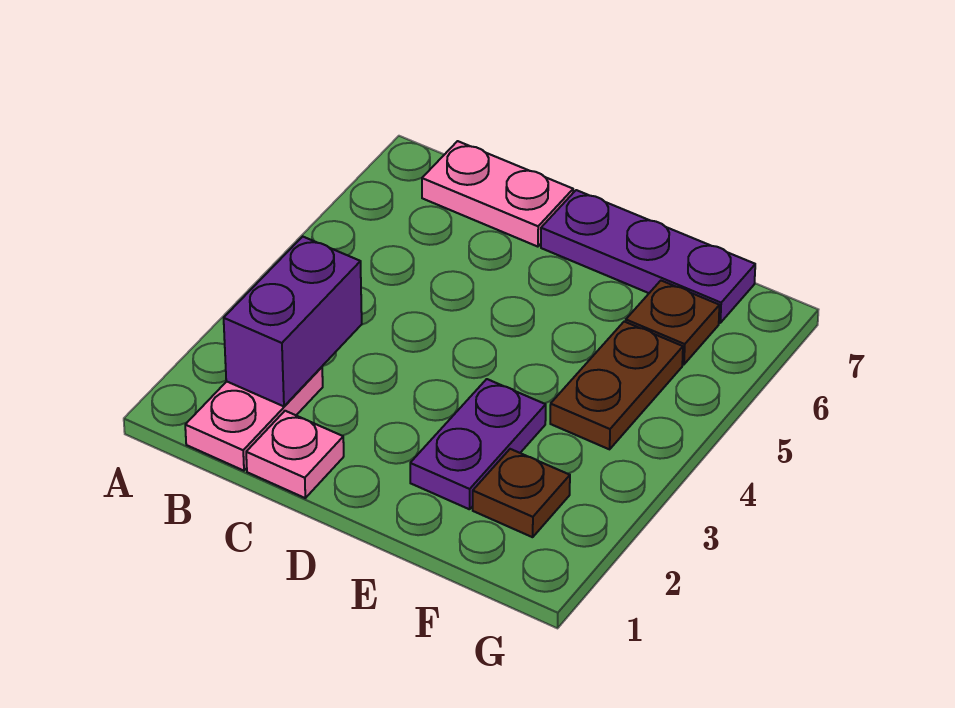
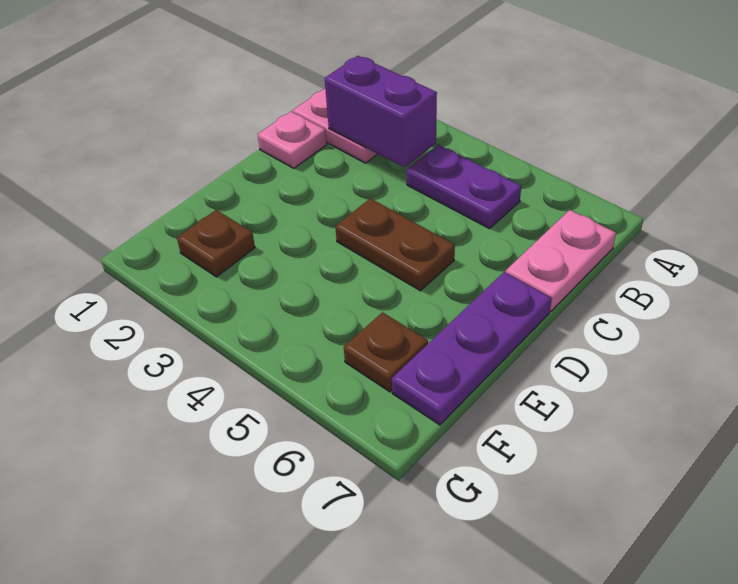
purple 1x2 plate [410,379,546,509] -> purple 1x2 plate moved to [407,145,521,229]
brown 1x2 plate [550,322,683,449] -> brown 1x2 plate moved to [335,198,455,291]

